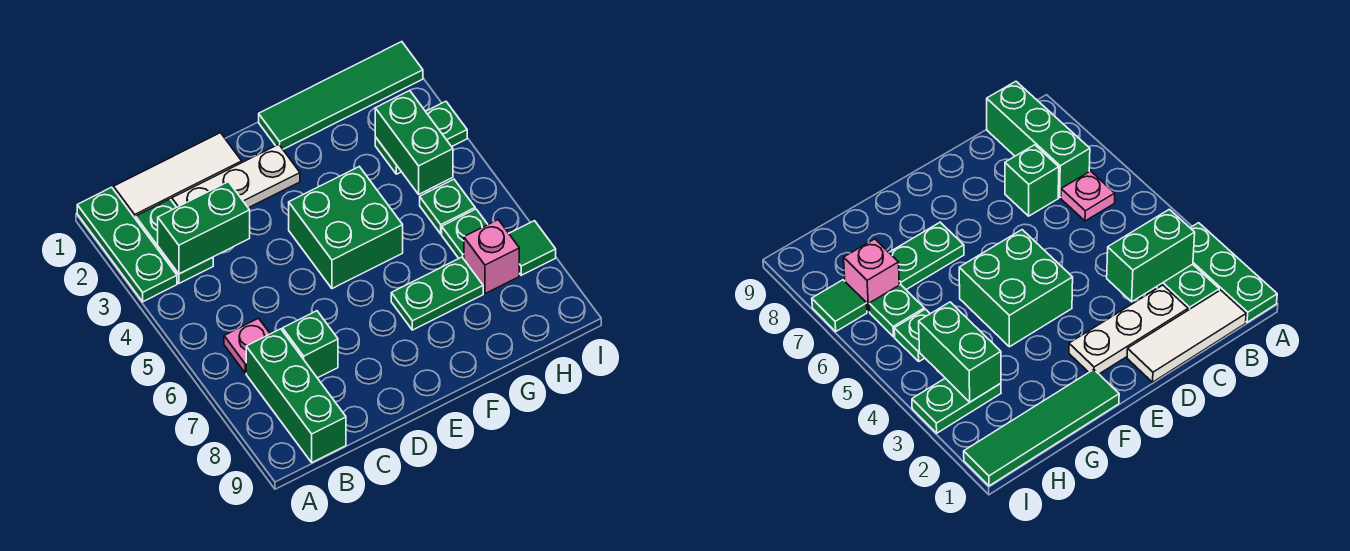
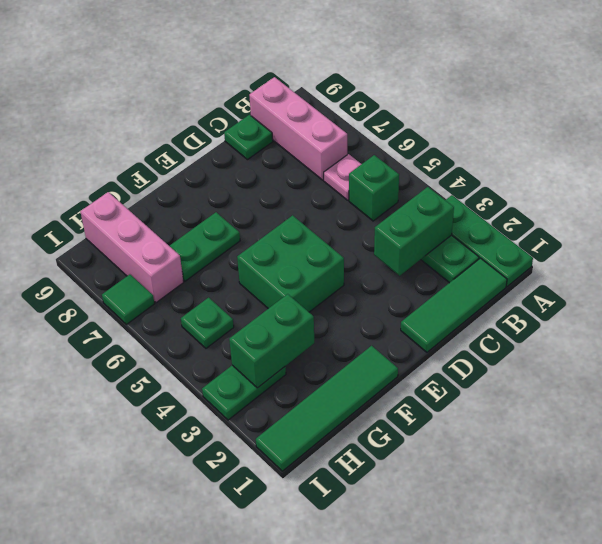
white 1x3 tile [114,133,242,219] -> green 1x3 tile [401,258,507,352]
green 1x3 brick [246,329,346,462] -> pink 1x3 brick [249,77,347,180]
white 1x3 plate [172,144,300,208] -> none
green 1x1 brick [283,311,338,378] -> green 1x1 brick moved to [349,155,399,221]
green 1x2 brick [375,91,453,194] -> green 1x2 brick turned to [229,294,314,388]
green 1x1 plate [442,209,488,259] -> green 1x1 plate moved to [224,115,273,160]
pink 1x1 brick [464,220,519,294] -> pink 1x3 brick [80,192,184,303]

